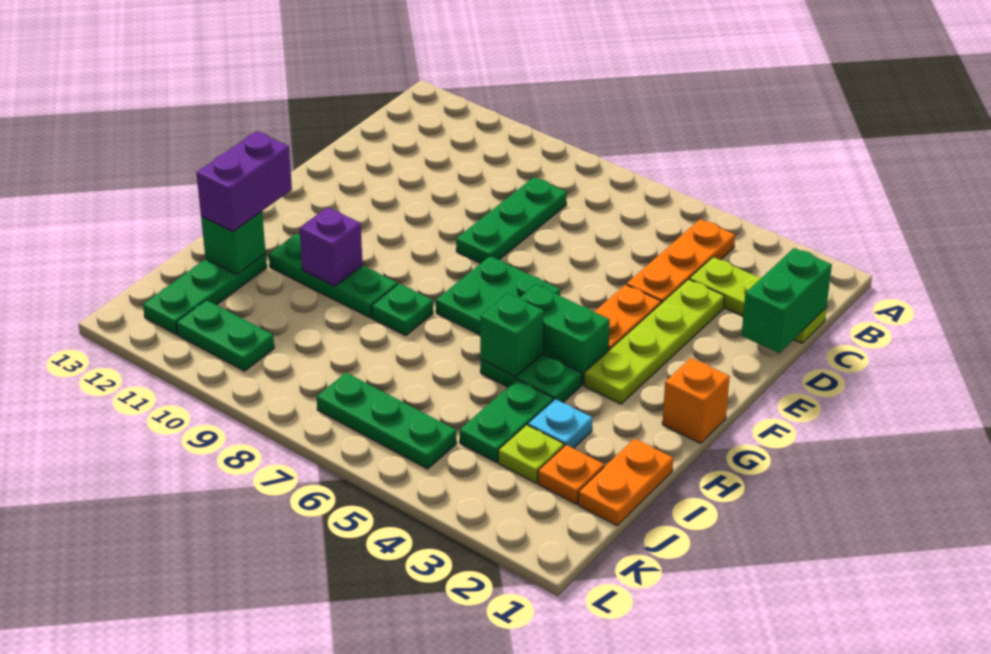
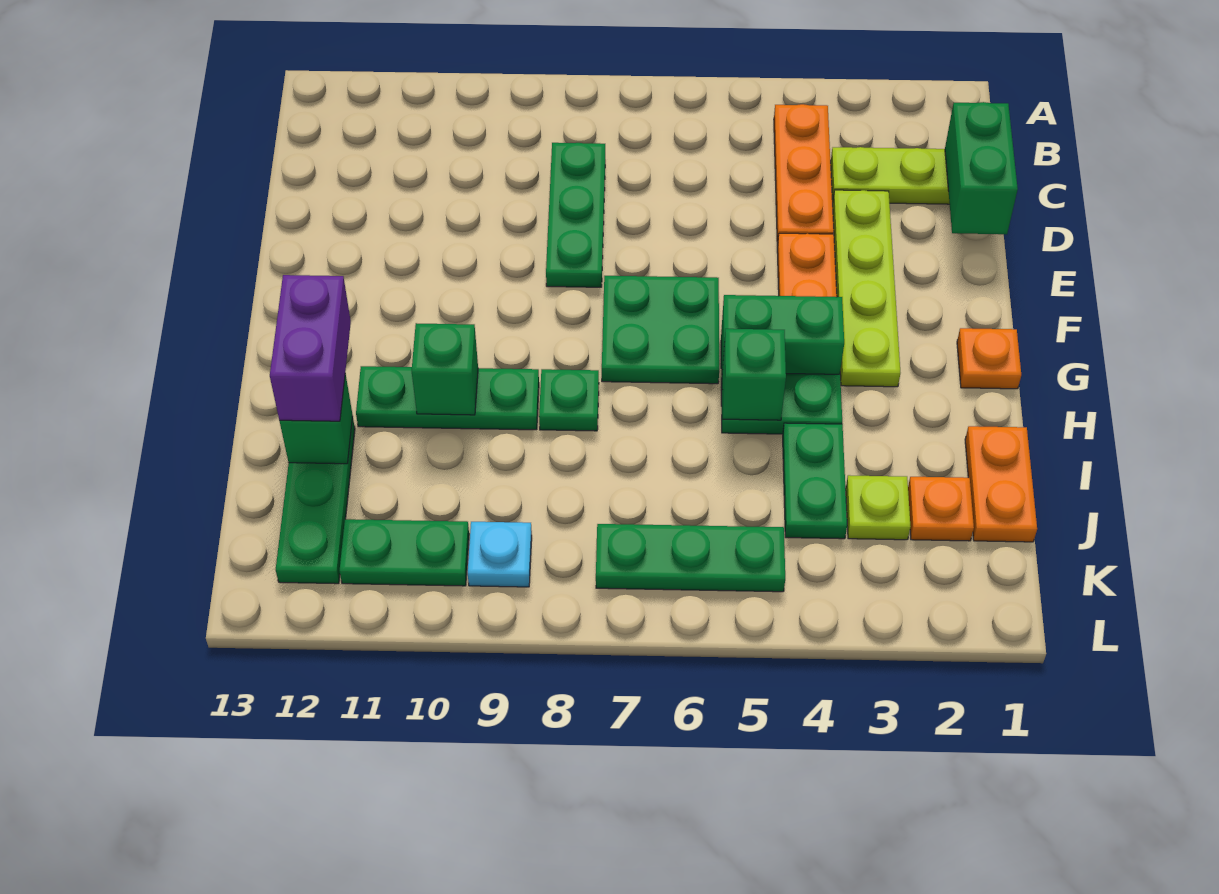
orange 1x1 brick [662,358,730,443] -> orange 1x1 plate [957,328,1021,389]
purple 1x1 brick [299,207,363,286] -> green 1x1 brick [412,323,478,415]
cyan 1x1 plate [528,399,593,448] -> cyan 1x1 plate moved to [468,522,532,587]

